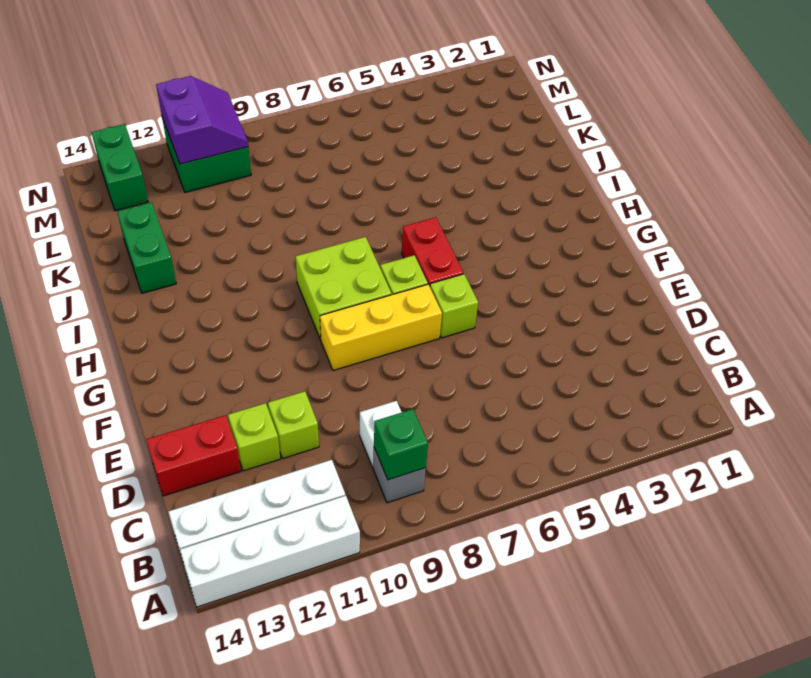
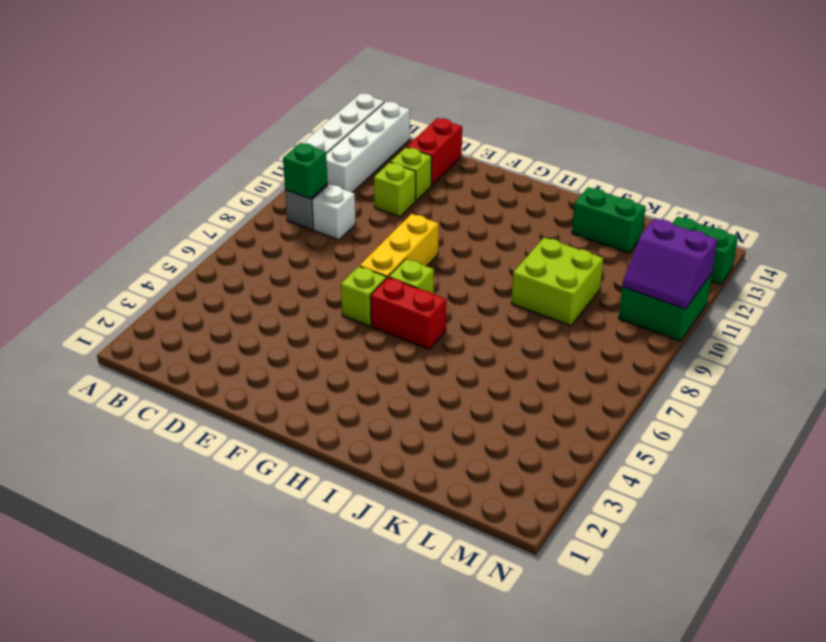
lime 2x2 brick [295,237,392,340] -> lime 2x2 brick moved to [511,237,603,326]

